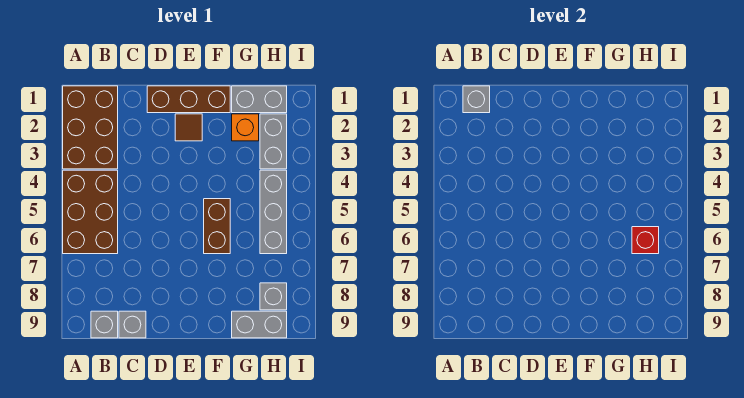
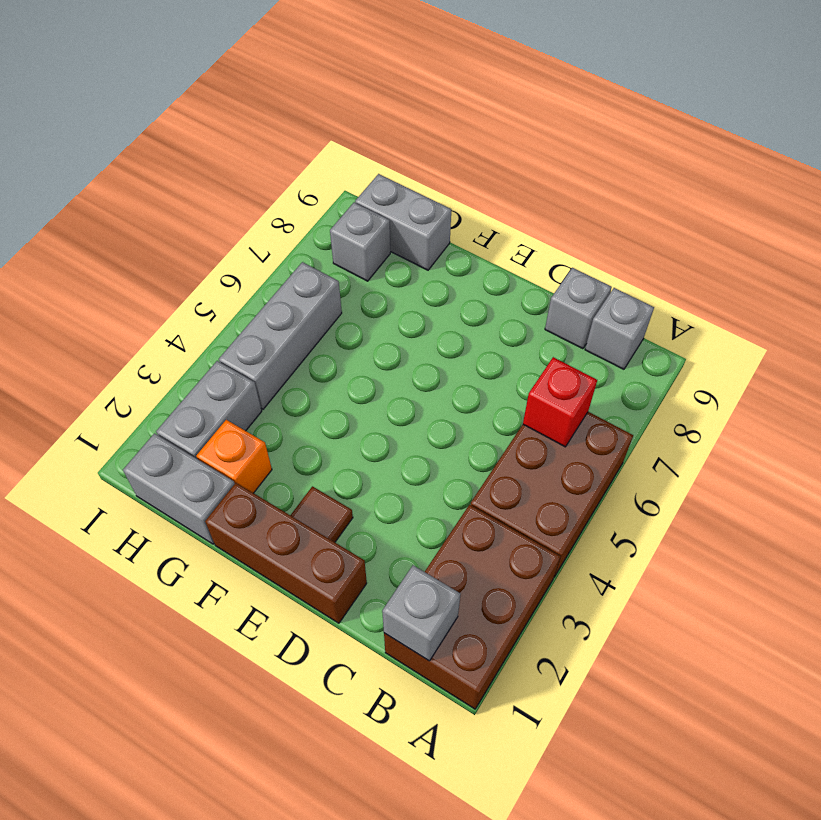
brown 1x2 brick [204,199,230,254] -> none
red 1x1 brick [632,227,659,254] -> red 1x1 brick moved to [523,357,597,447]

